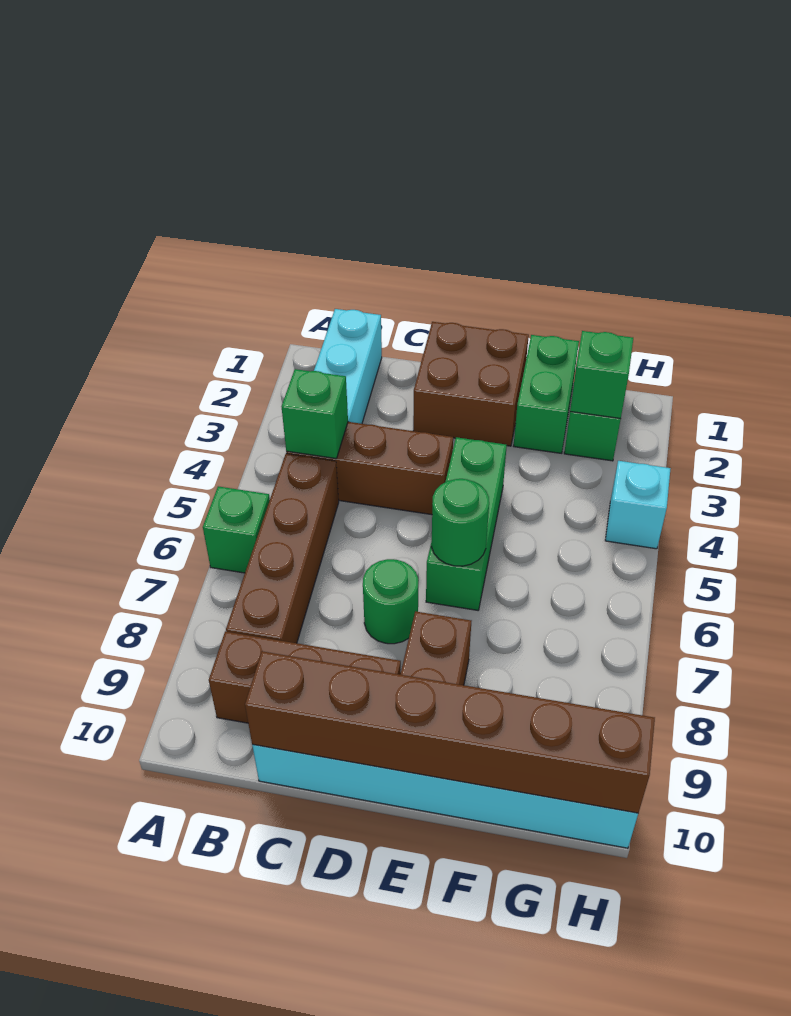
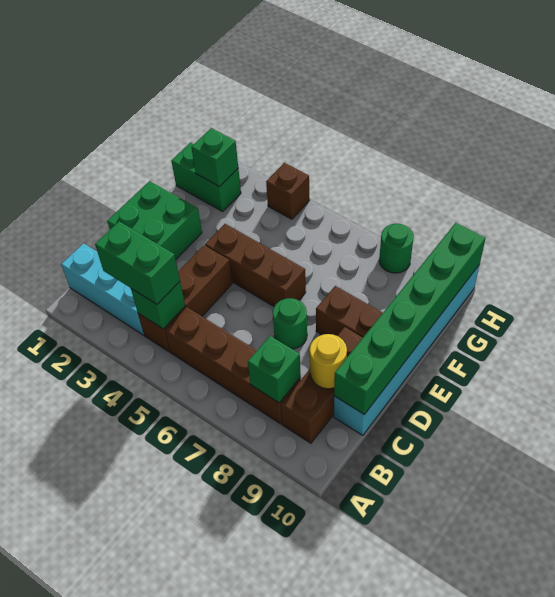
green 1x1 brick [203,486,270,573] -> green 1x1 brick moved to [248,336,301,403]
none -> yellow 1x1 round brick [310,334,347,389]
brown 1x6 brick [245,651,655,813] -> green 1x6 brick [334,223,486,414]
brown 2x2 brick [413,322,529,446] -> green 2x2 brick [107,181,202,259]
green 1x3 brick [426,437,507,610] -> brown 1x3 brick [205,224,306,306]
green 1x1 round brick [431,479,489,566] -> green 1x1 round brick moved to [379,224,414,273]
green 1x2 brick [514,335,579,453] -> green 1x2 brick moved to [95,221,180,304]
cyan 1x1 brick [605,461,671,549] -> brown 1x1 brick [266,163,310,219]

